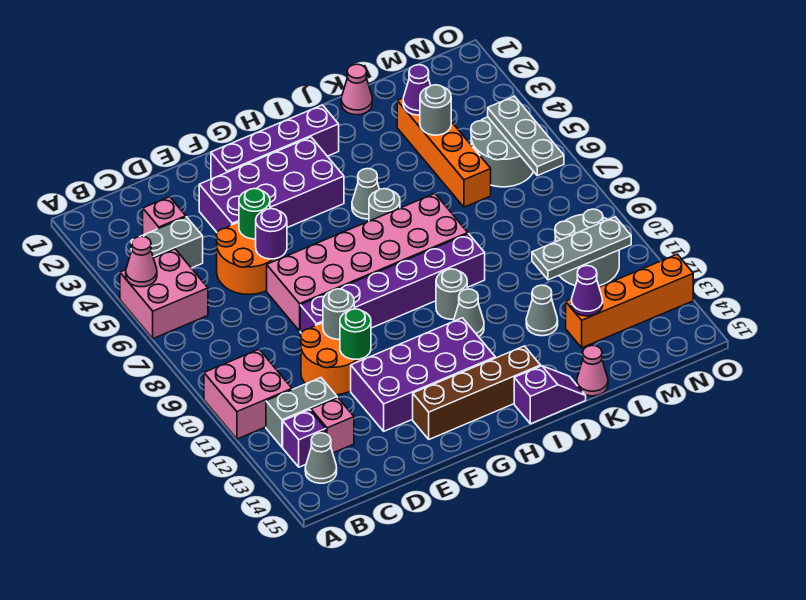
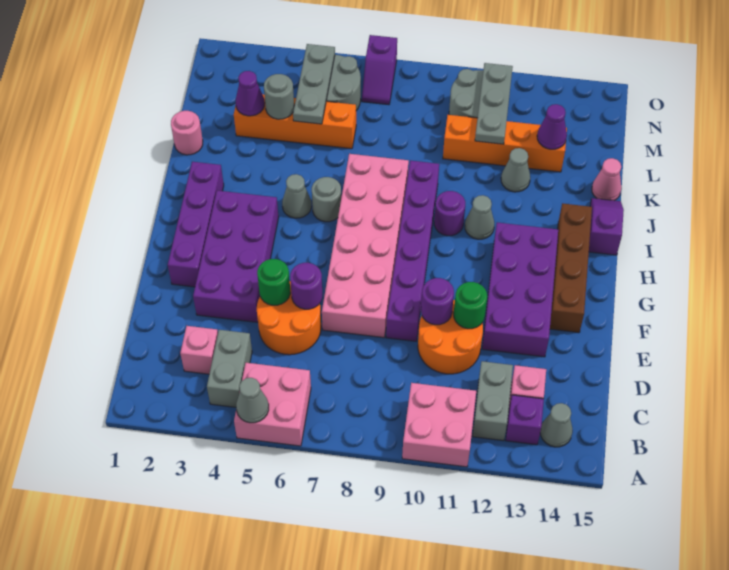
pink 1x1 cone [126,236,157,287] -> grey 1x1 cone [236,378,269,423]
grey 1x1 round brick [323,289,354,339] -> purple 1x1 round brick [421,278,454,325]
grey 1x1 round brick [436,269,467,319] -> purple 1x1 round brick [434,191,465,236]
pink 1x1 cone [341,64,372,115] -> pink 1x1 round brick [171,111,203,155]
orange 1x4 brick [566,254,693,348] -> orange 1x4 brick turned to [443,115,567,172]
grey 1x3 plate [488,96,564,176] -> grey 1x3 plate turned to [293,44,335,124]
none -> purple 1x2 slope [362,35,397,105]

